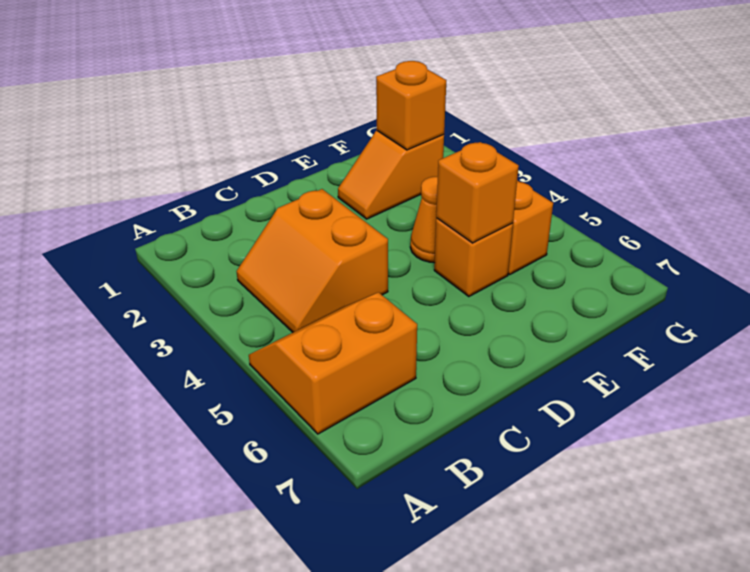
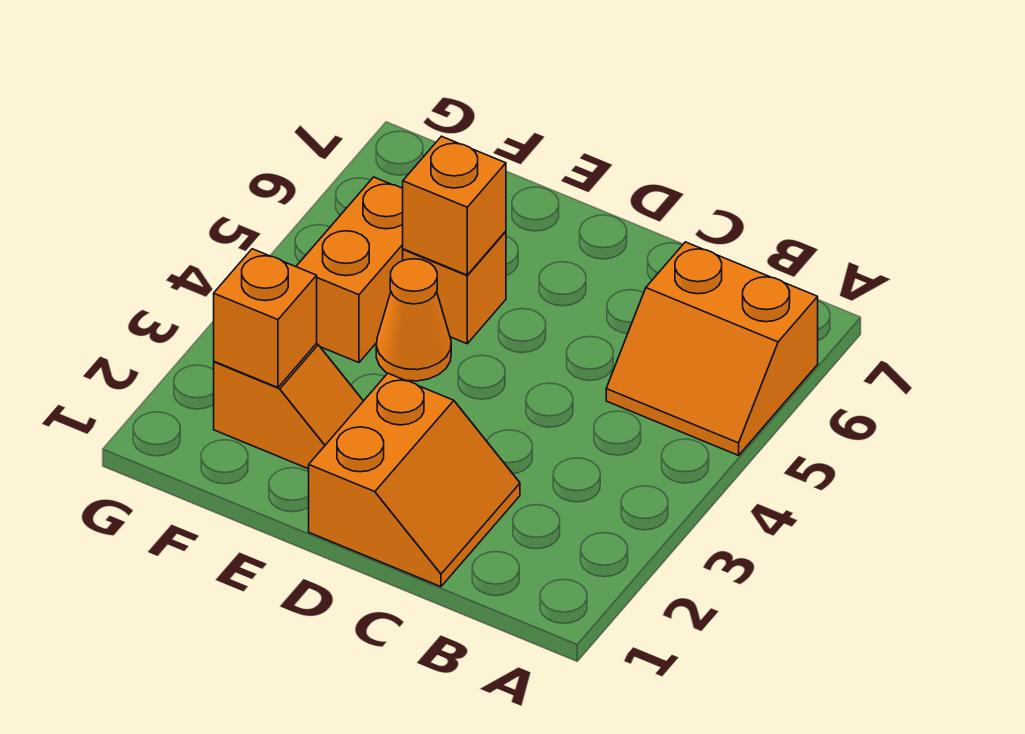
orange 2x2 slope [237,189,388,332] -> orange 2x2 slope moved to [309,373,520,587]

